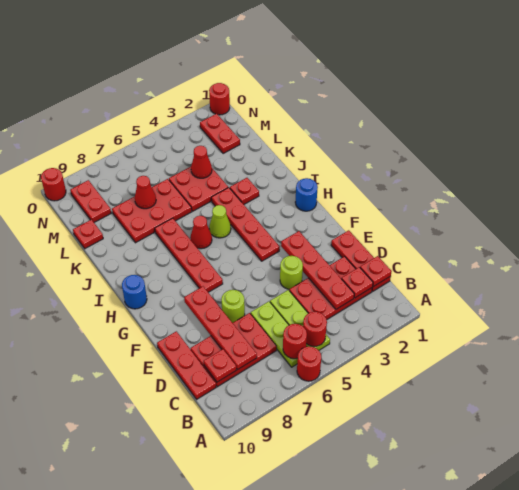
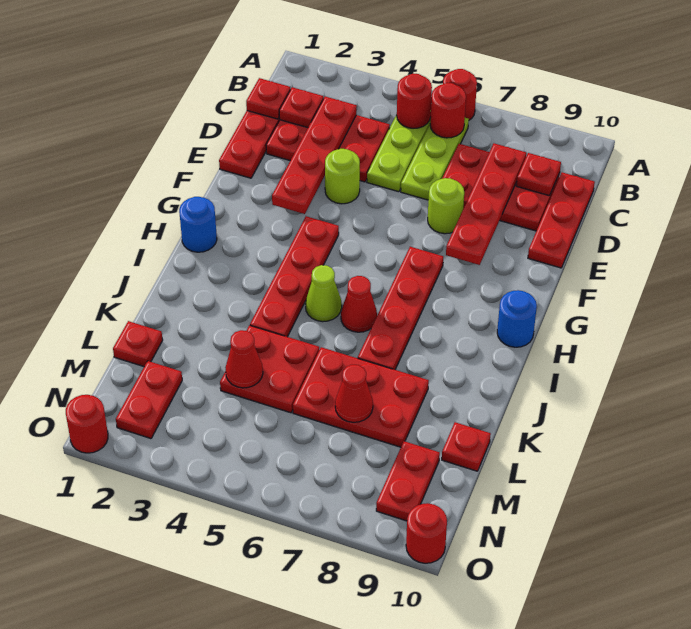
red 1x1 plate [230,178,259,204] -> red 1x1 plate moved to [113,321,163,367]

